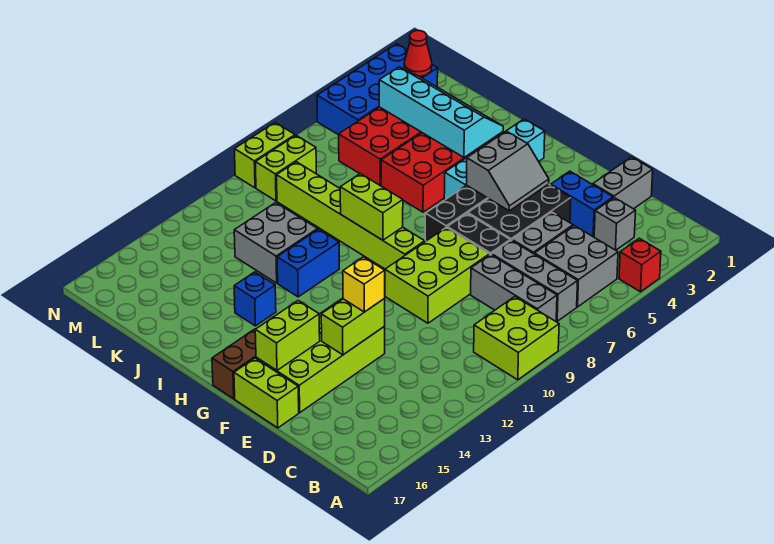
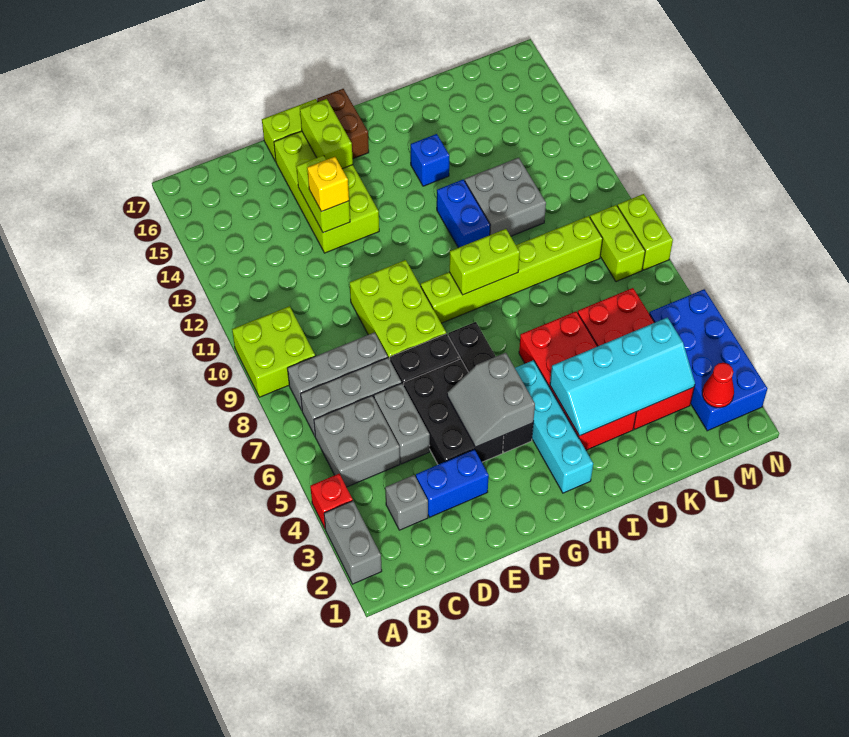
grey 1x2 brick [593,157,653,209] -> grey 1x2 brick moved to [324,501,382,584]

